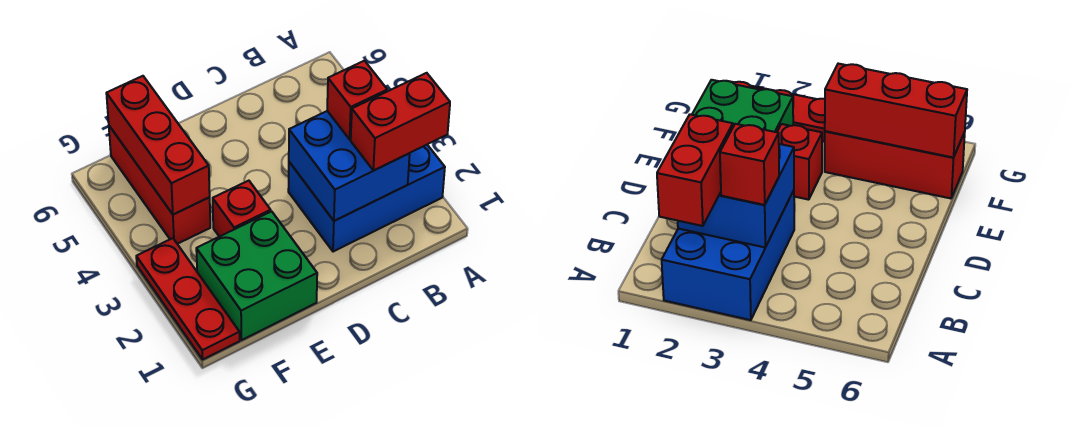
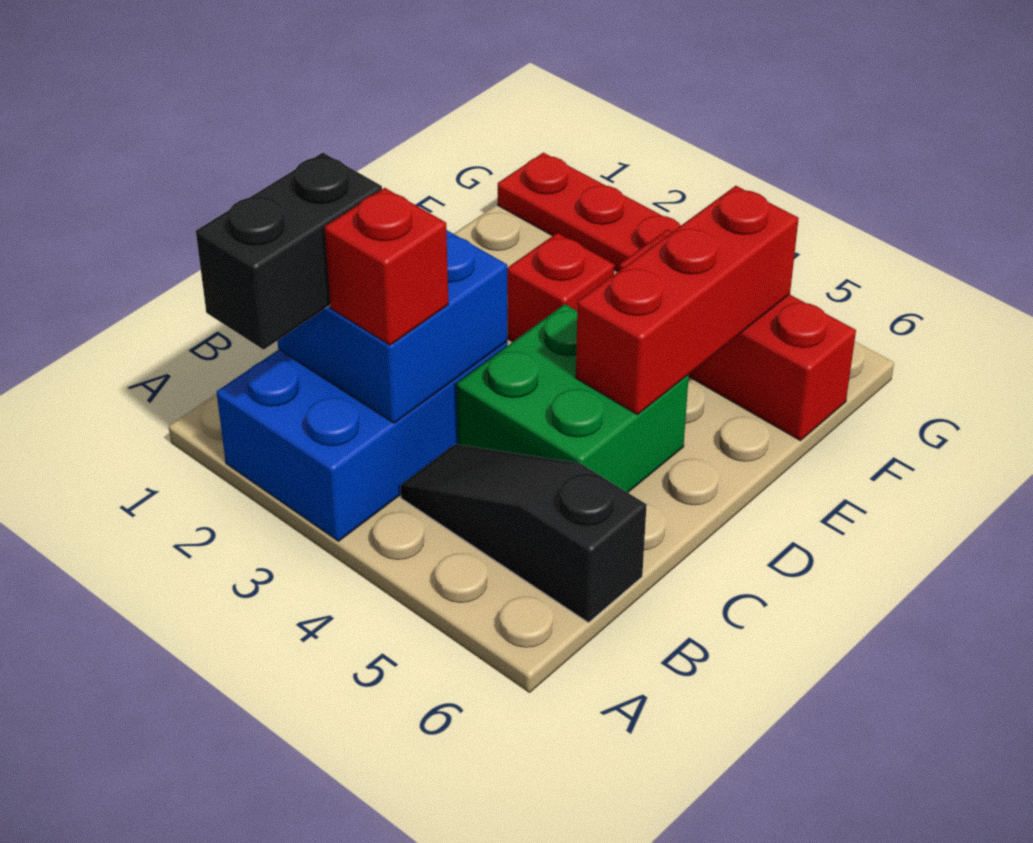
red 1x2 brick [351,73,450,170] -> black 1x2 brick [196,153,382,350]
none -> black 1x3 slope [400,444,647,623]
green 2x2 brick [196,211,317,340] -> green 2x2 brick moved to [456,304,689,492]
red 1x3 brick [106,76,210,215] -> red 1x3 brick turned to [576,186,799,415]

